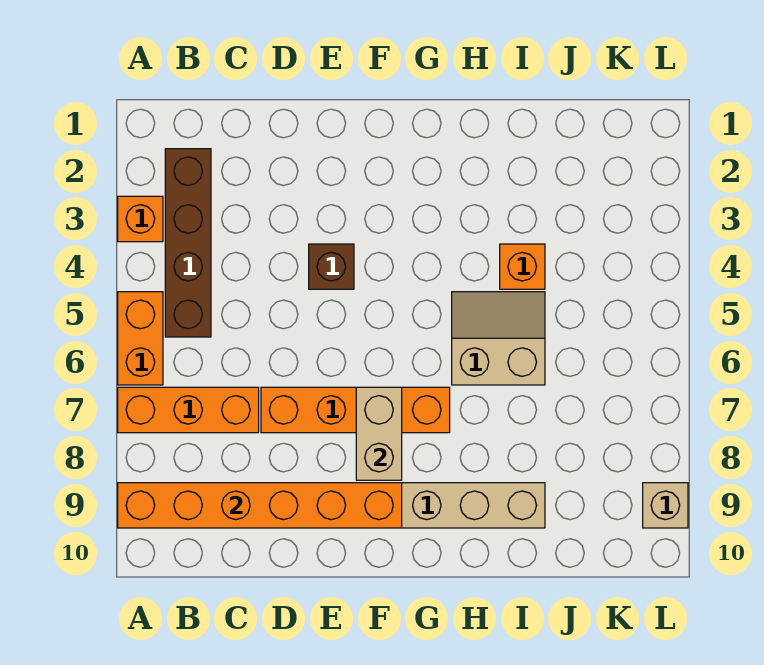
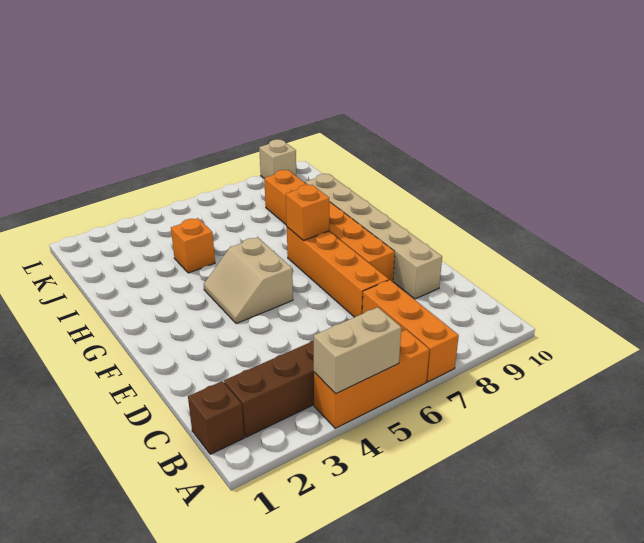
orange 1x1 brick [118,196,163,242] -> orange 1x1 brick moved to [286,185,329,240]
orange 1x2 brick [118,292,163,385] -> orange 1x3 brick [314,330,429,428]
orange 1x6 brick [118,483,402,528] -> orange 1x6 brick moved to [264,170,395,282]
brown 1x1 brick [309,244,354,289] -> brown 1x1 brick moved to [188,381,244,454]
tan 1x2 brick [356,387,402,480] -> tan 1x2 brick moved to [314,307,401,394]
tan 2x2 slope [452,292,545,385] -> tan 2x2 slope moved to [204,237,293,324]

